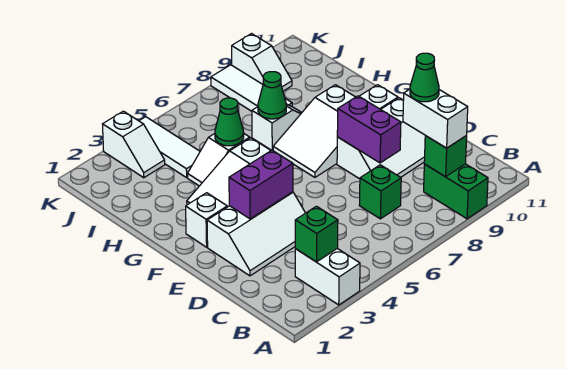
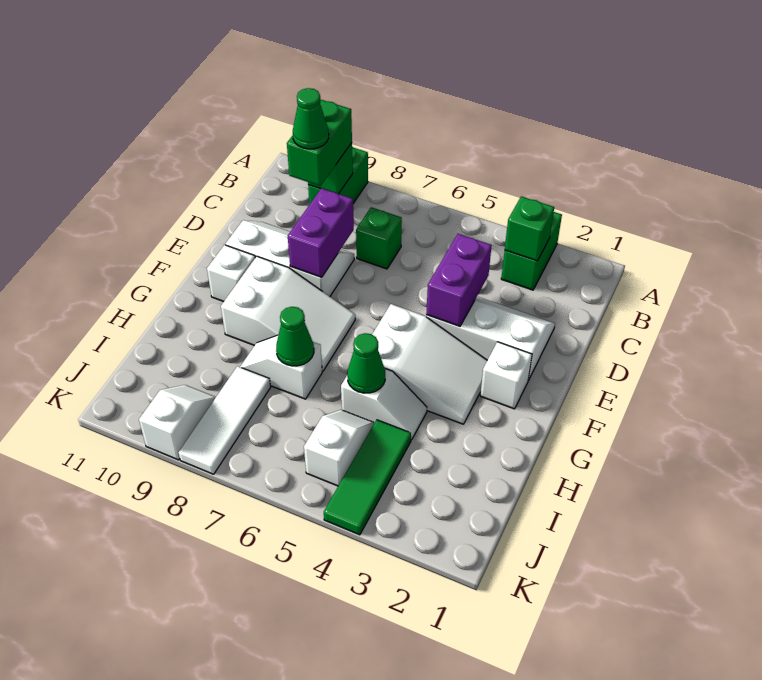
white 1x2 brick [295,249,360,305] -> green 1x2 brick [501,212,562,290]
white 1x2 brick [403,89,468,148] -> green 1x2 brick [287,99,352,186]
purple 1x2 brick [229,150,293,219] -> purple 1x2 brick turned to [426,234,492,326]
white 1x3 tile [139,117,200,178] -> green 1x3 tile [324,420,411,535]
white 1x2 slope [103,111,165,178] -> white 1x2 slope moved to [304,410,374,486]

